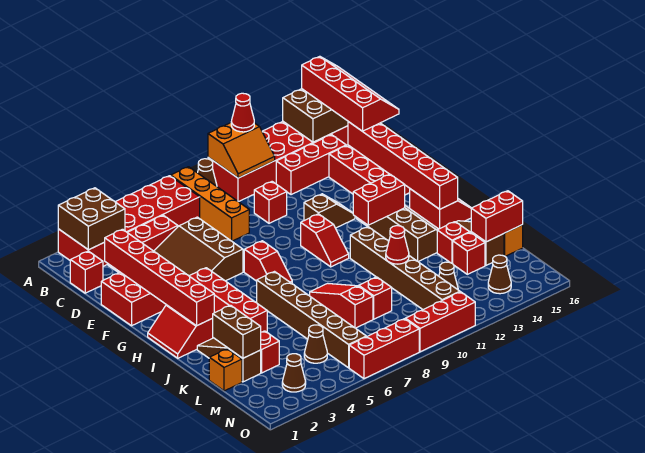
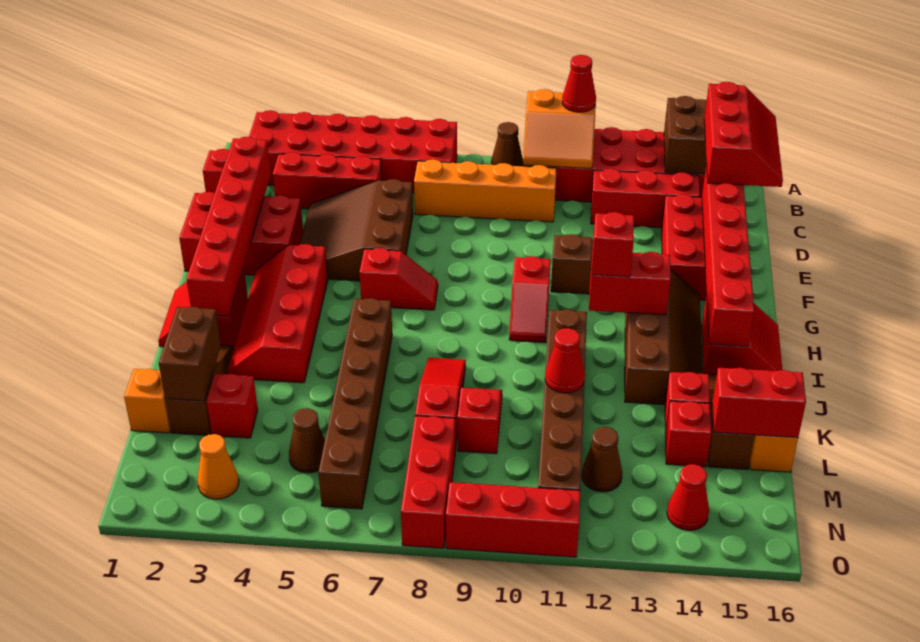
brown 2x2 brick [58,188,125,250] -> none
orange 1x4 brick [171,167,249,241] -> orange 1x4 brick turned to [414,160,557,222]
red 2x4 slope [302,56,399,131] -> red 2x3 slope [704,82,783,187]
red 1x1 brick [254,182,287,223] -> red 1x1 brick moved to [592,212,634,277]
red 1x2 slope [244,241,292,283] -> red 1x2 slope turned to [360,248,438,310]
brown 1x1 cone [282,354,306,392] -> orange 1x1 cone [198,434,239,499]
brown 1x1 cone [488,255,511,294] -> red 1x1 cone [667,464,709,530]
red 1x3 brick [349,319,419,379] -> red 1x3 brick turned to [401,416,455,548]

